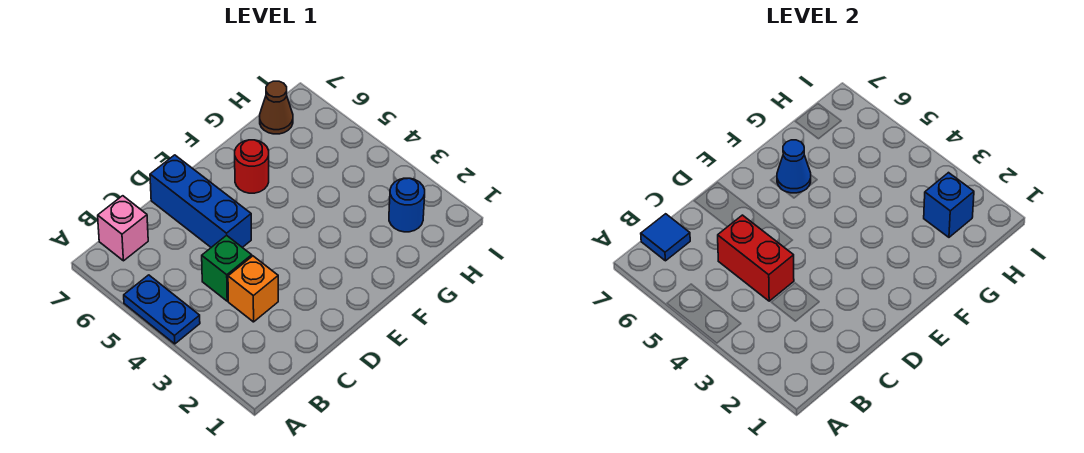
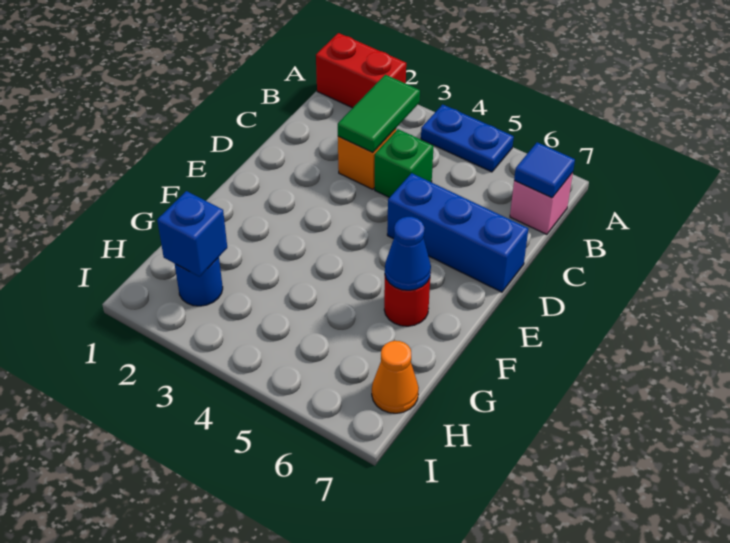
none -> green 1x2 tile [338,75,420,153]
red 1x2 brick [718,215,794,301] -> red 1x2 brick moved to [316,33,406,108]
brown 1x1 cone [260,81,293,134] -> orange 1x1 cone [372,341,419,413]

